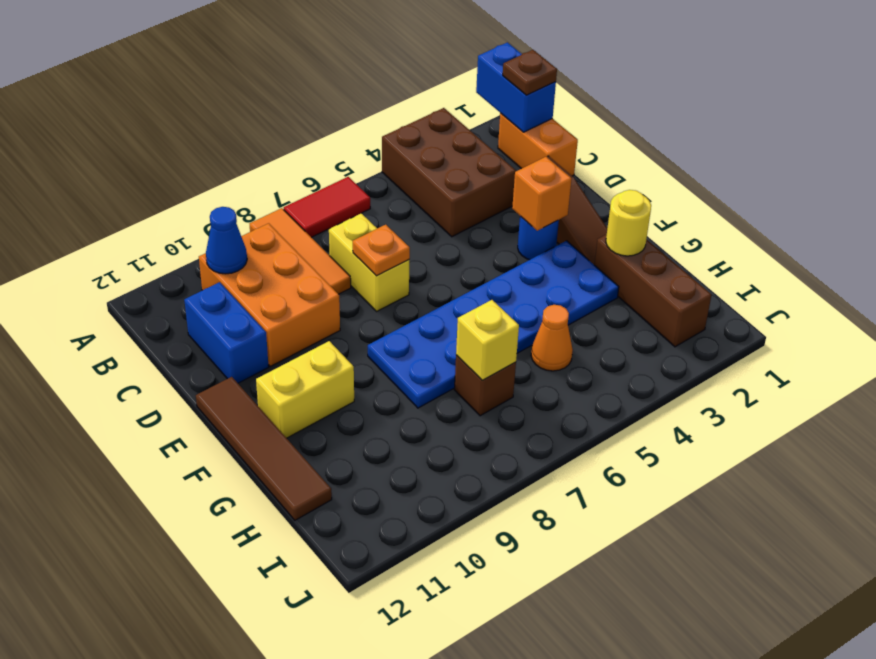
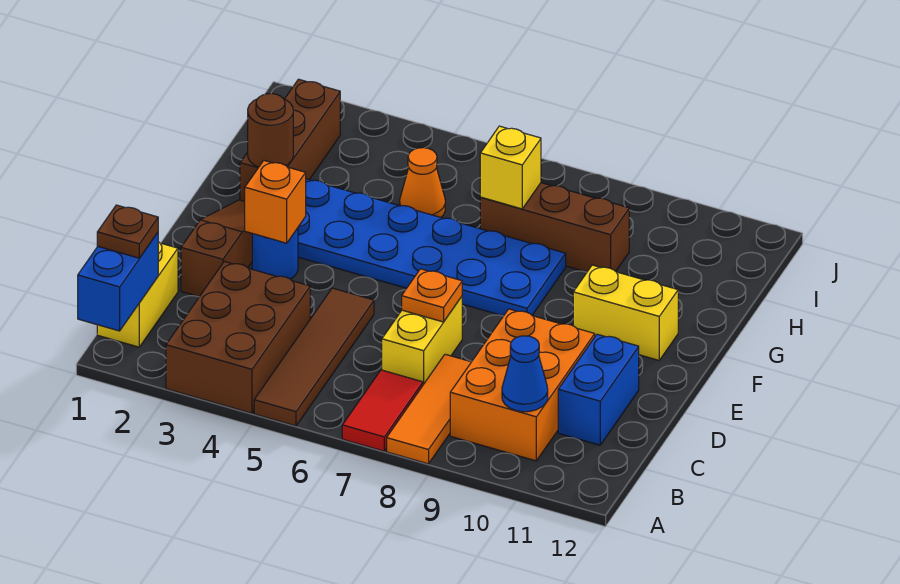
red 1x2 tile [284,177,370,237] -> red 1x2 tile turned to [342,370,423,451]
orange 1x2 brick [498,113,578,176] -> yellow 1x2 brick [97,242,178,347]
brown 1x4 tile [196,377,332,520] -> brown 1x4 tile moved to [254,288,374,426]
yellow 1x1 round brick [606,190,651,256] -> brown 1x1 round brick [248,94,293,167]
brown 1x1 brick [454,355,516,416] -> brown 1x3 brick [480,183,629,272]

